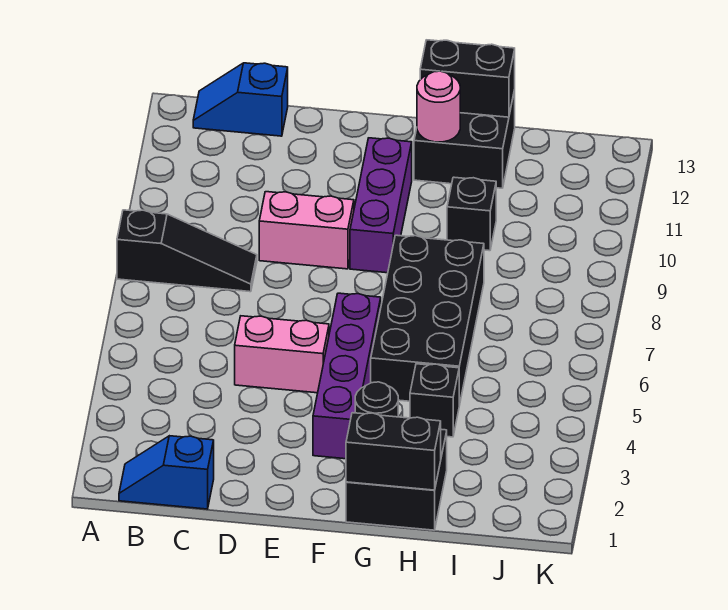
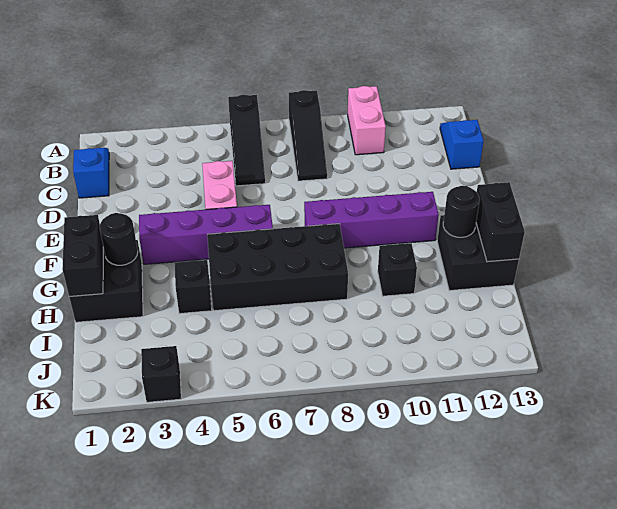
none -> black 1x3 slope [228,95,265,186]
pink 1x2 brick [259,192,354,269] -> pink 1x2 brick moved to [348,86,386,155]
purple 1x3 brick [350,138,412,273] -> purple 1x4 brick [304,192,439,248]
pink 1x1 round brick [417,71,460,142] -> black 1x1 round brick [443,186,480,237]
none -> black 1x1 brick [141,346,181,402]

